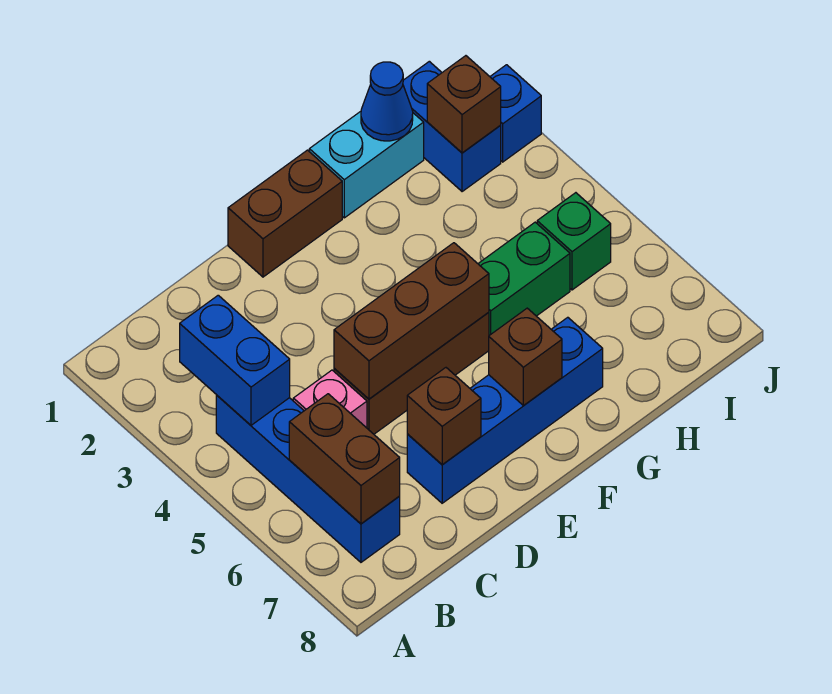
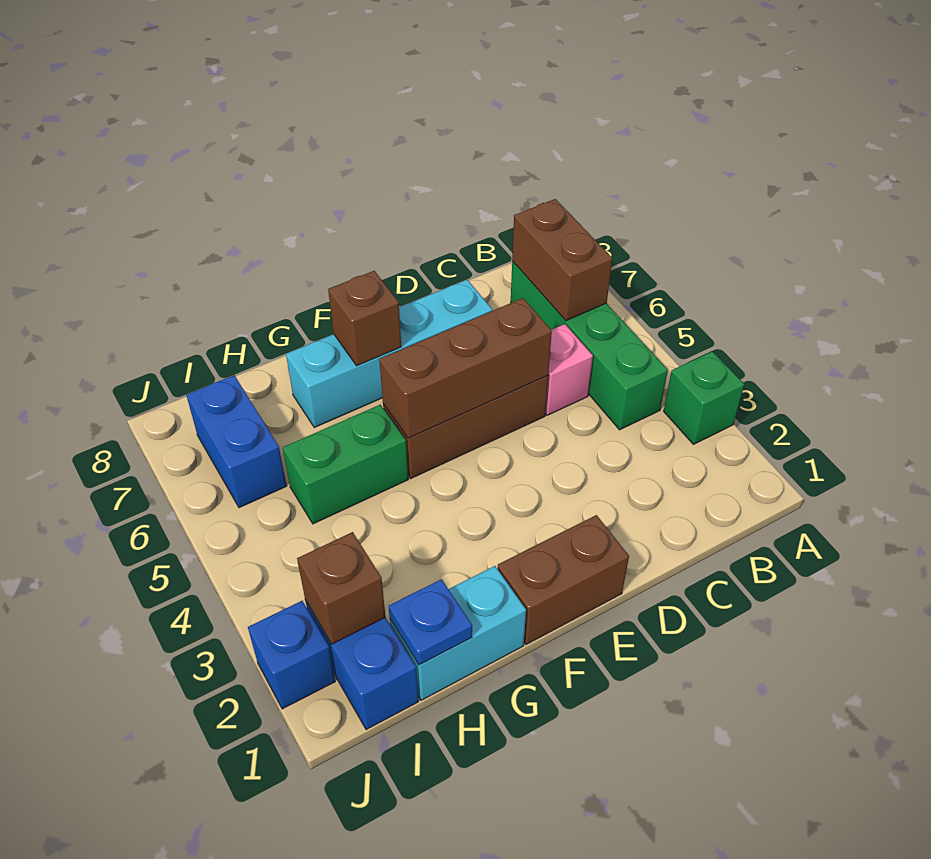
blue 1x2 brick [180,295,290,425] -> blue 1x2 brick moved to [187,375,286,508]
blue 1x4 brick [216,395,400,562] -> green 1x4 brick [511,261,668,430]
blue 1x4 brick [407,317,603,503] -> cyan 1x4 brick [286,280,492,427]
brown 1x1 brick [407,368,481,465] -> none
blue 1x1 cone [361,62,413,141] -> blue 1x1 plate [389,579,472,665]
green 1x1 brick [537,193,611,290] -> green 1x1 brick moved to [664,351,744,444]

